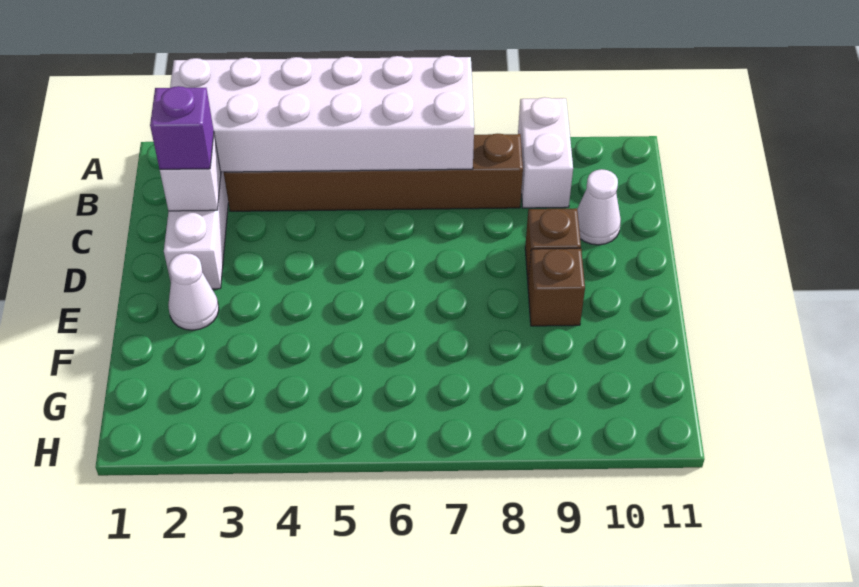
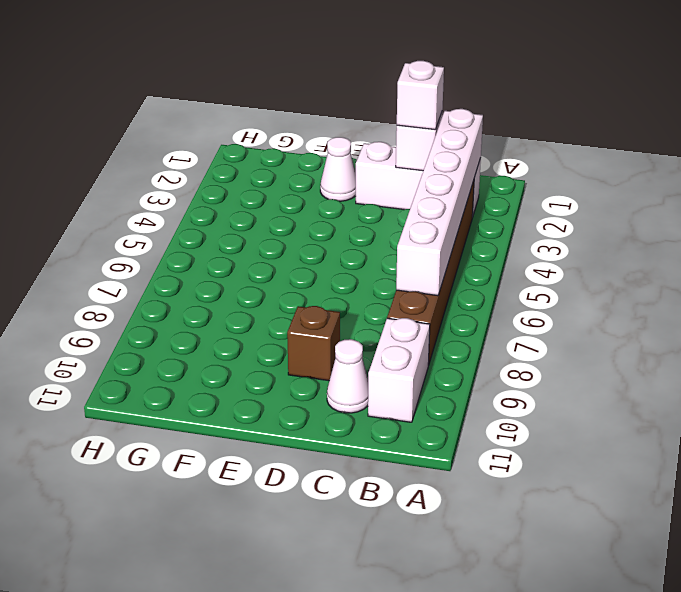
white 2x6 brick [170,56,474,172] -> white 1x6 brick [396,109,483,296]
white 1x2 brick [518,97,573,208] -> white 1x2 brick turned to [368,318,430,422]
purple 1x1 brick [150,86,214,169] -> white 1x1 brick [397,61,444,130]
brown 1x1 brick [528,248,585,326] -> none

